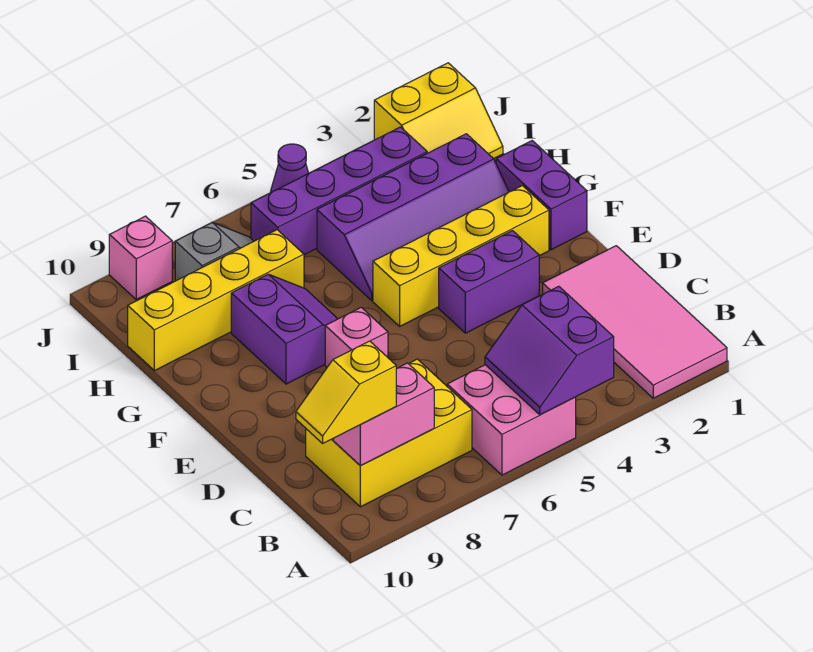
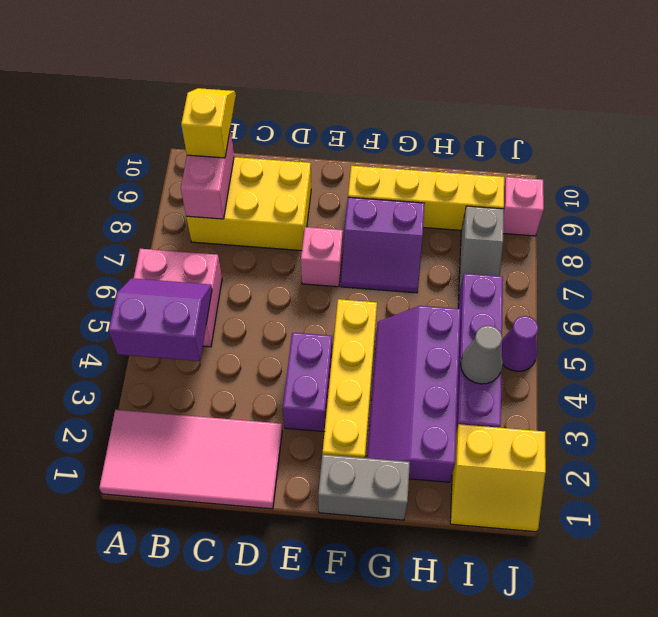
yellow 2x3 brick [306,359,472,507] -> yellow 2x3 brick turned to [186,157,311,251]
purple 1x2 brick [496,141,587,250] -> grey 1x2 brick [318,454,410,520]
yellow 1x4 brick [128,230,304,371] -> yellow 1x4 brick turned to [348,166,504,230]
yellow 2x2 slope [374,63,503,159] -> yellow 2x2 slope turned to [450,424,546,532]
none -> grey 1x1 cone [461,326,503,384]

